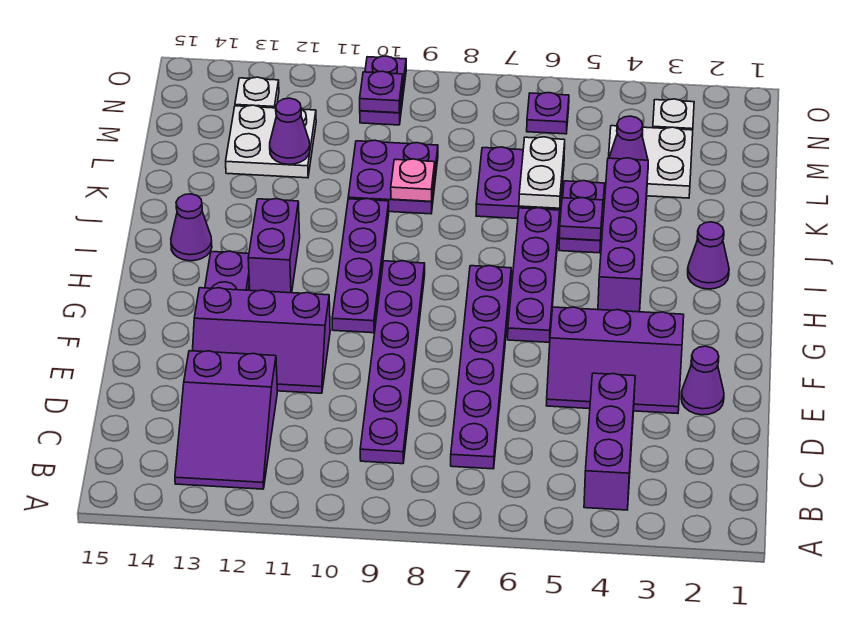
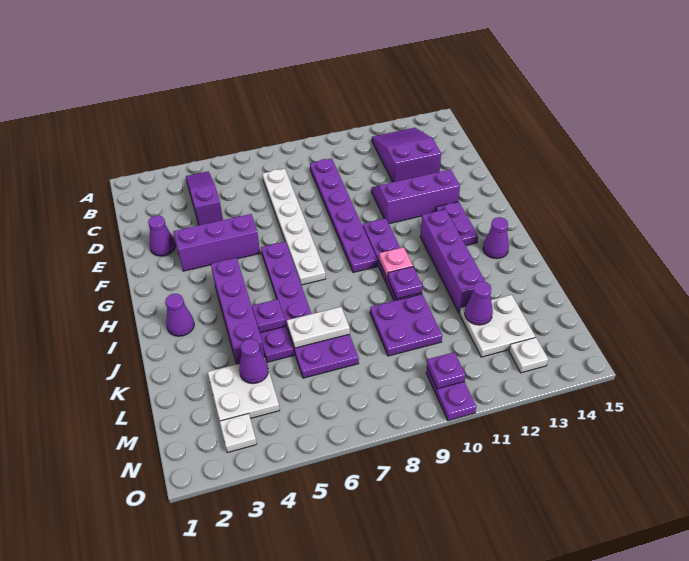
purple 1x3 brick [584,373,635,510] -> purple 1x3 slope [186,171,223,225]
purple 1x6 plate [451,266,511,469] -> white 1x6 plate [262,169,326,285]
purple 1x2 brick [248,199,300,293] -> purple 1x4 brick [420,210,485,313]
white 1x2 plate [519,137,565,208] -> white 1x2 plate turned to [287,307,350,348]
pink 1x1 plate [391,159,435,202] -> pink 1x1 plate moved to [379,247,413,278]
purple 1x1 plate [527,93,569,134] -> purple 1x1 plate moved to [388,267,422,299]

